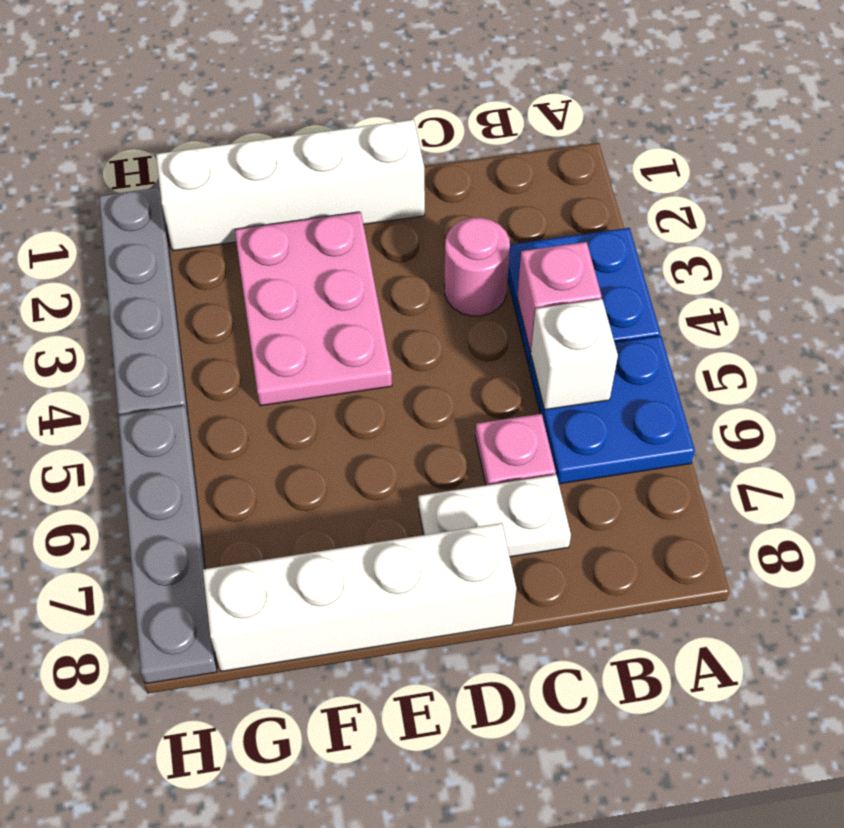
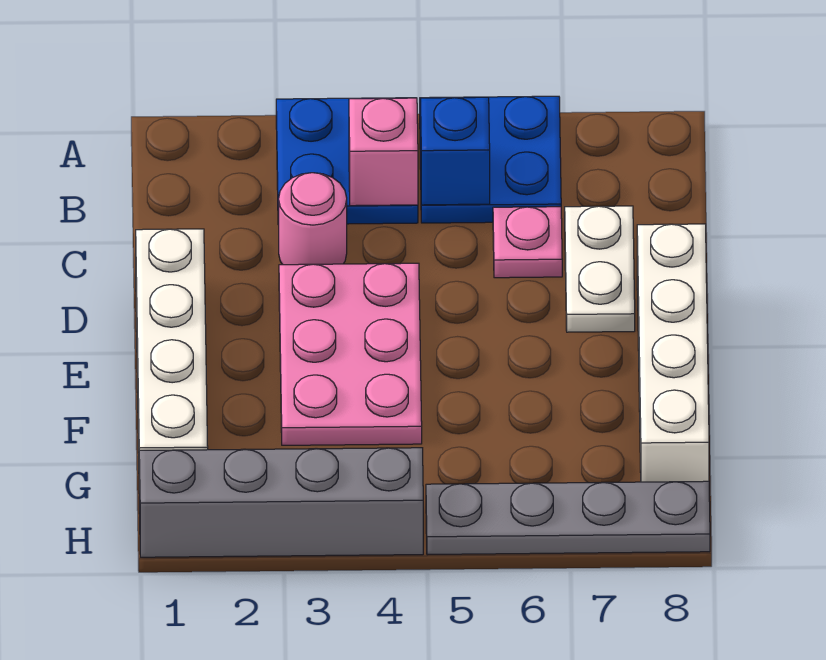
white 1x1 brick [531,299,618,410] -> blue 1x1 brick [420,97,490,205]
pink 2x3 plate [235,212,392,406] -> pink 2x3 plate turned to [279,263,422,445]
grey 1x4 plate [99,188,188,416] -> grey 1x4 brick [139,448,423,557]

